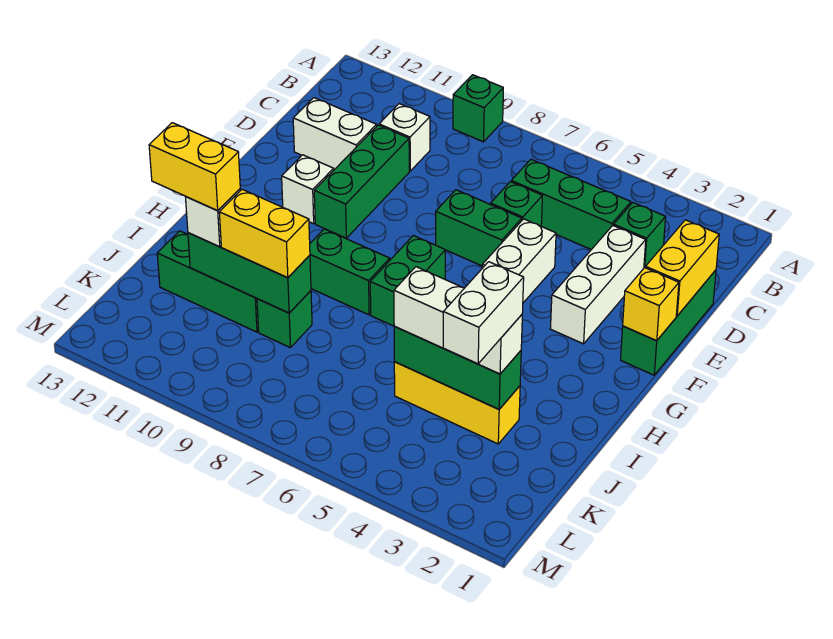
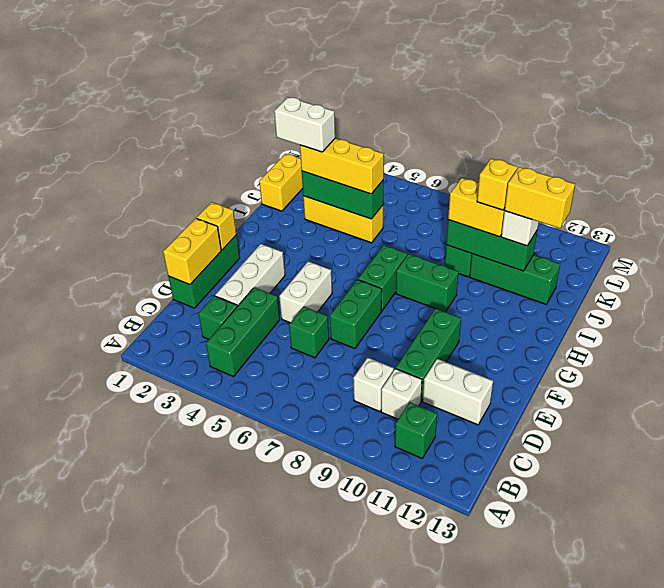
green 1x1 brick [453,75,503,142] -> green 1x1 brick moved to [395,402,437,458]
green 1x3 brick [511,160,631,250] -> green 1x3 brick turned to [206,287,280,377]
green 1x2 brick [436,190,522,266] -> green 1x2 brick turned to [330,280,382,349]
white 1x1 brick [282,155,334,224] -> white 1x1 brick moved to [353,358,394,412]
none -> yellow 1x2 brick [259,154,303,211]
white 1x3 brick [394,267,522,374] -> yellow 1x3 brick [300,138,384,194]
white 1x2 brick [443,262,524,364] -> white 1x2 brick turned to [274,97,335,152]
none -> yellow 1x1 brick [477,159,517,210]

